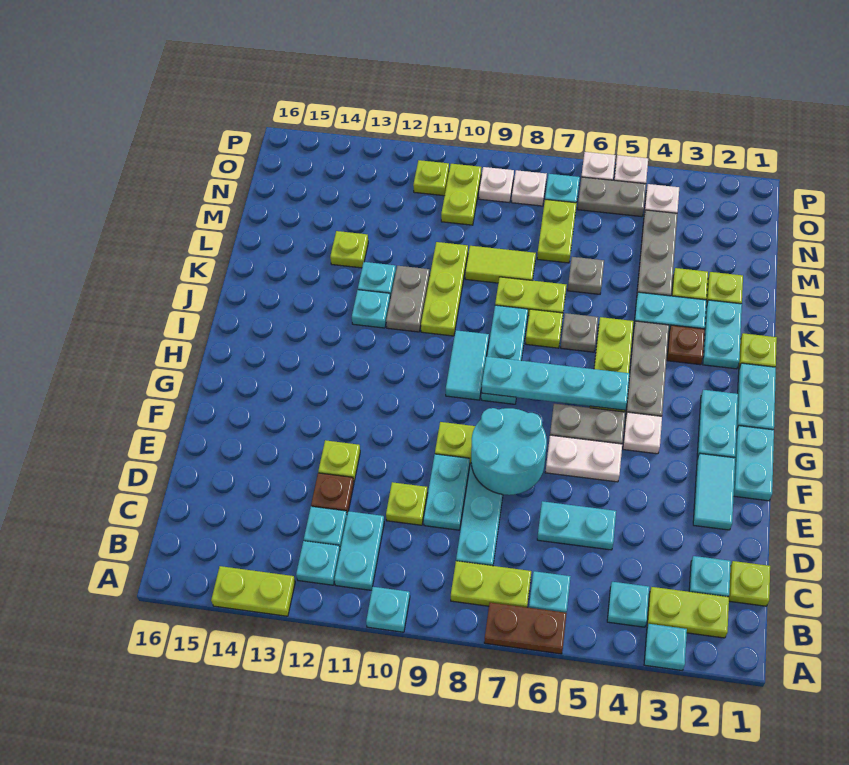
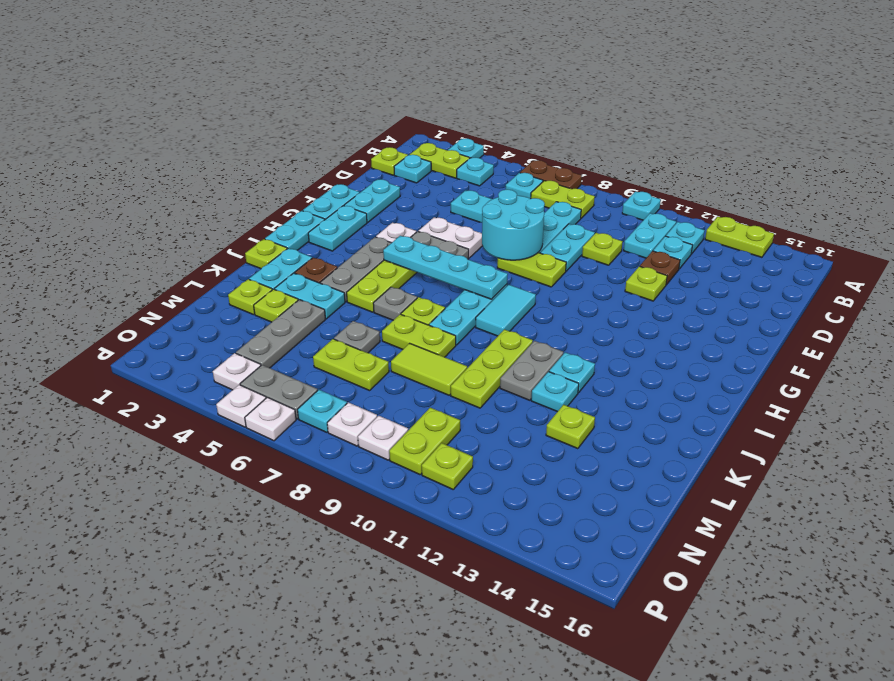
cyan 1x2 tile [693,453,735,530] -> cyan 1x2 plate [344,179,400,222]
lime 1x2 plate [537,200,577,263] -> lime 1x2 plate turned to [313,339,389,391]

